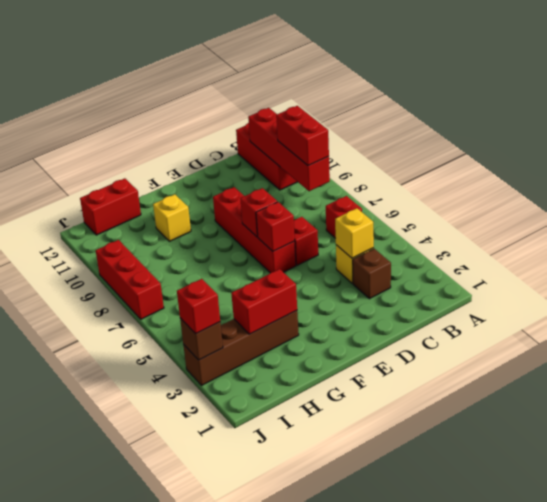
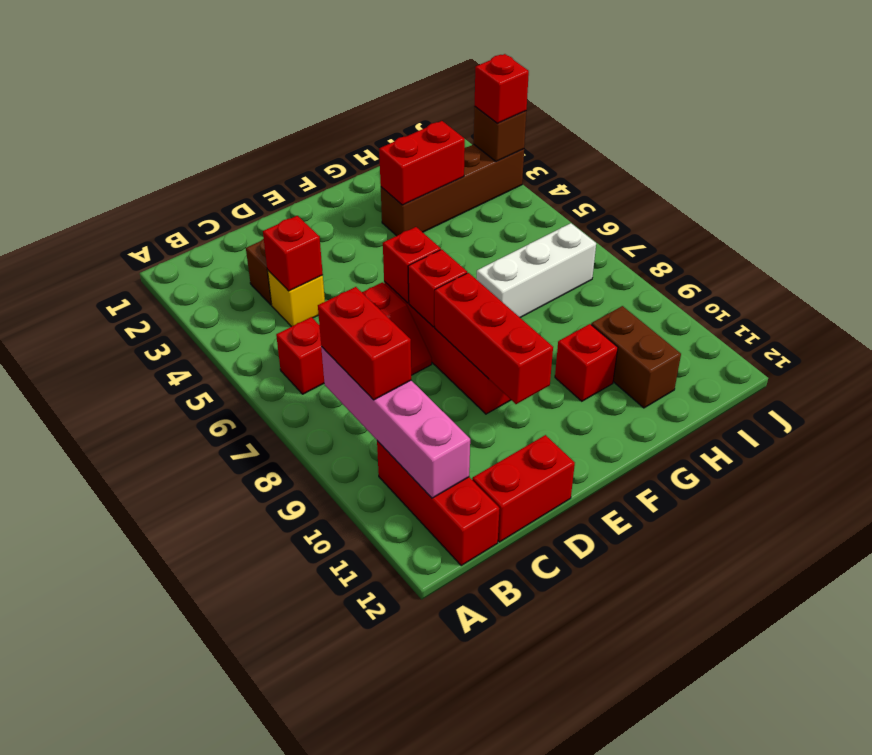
red 1x4 brick [248,108,330,191] -> pink 1x4 brick [321,347,470,498]
yellow 1x1 brick [335,208,374,258] -> red 1x1 brick [263,216,323,291]
none -> white 1x3 brick [477,223,596,318]
yellow 1x1 brick [153,194,191,241] -> red 1x1 brick [555,324,618,401]
none -> brown 1x2 brick [591,306,681,408]
red 1x2 brick [80,178,141,235] -> red 1x2 brick moved to [472,435,575,542]
red 1x3 brick [96,240,164,319] -> red 1x3 brick moved to [435,273,553,404]

